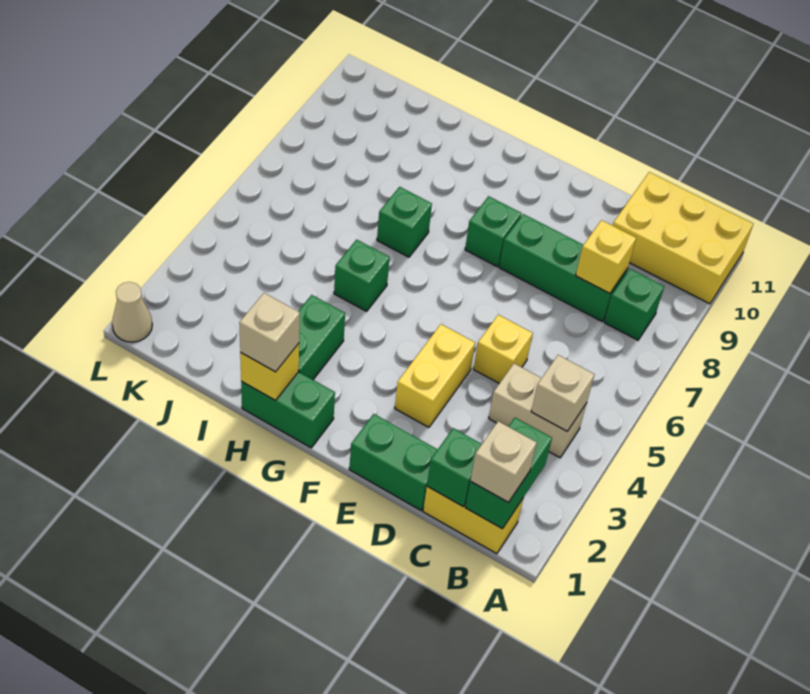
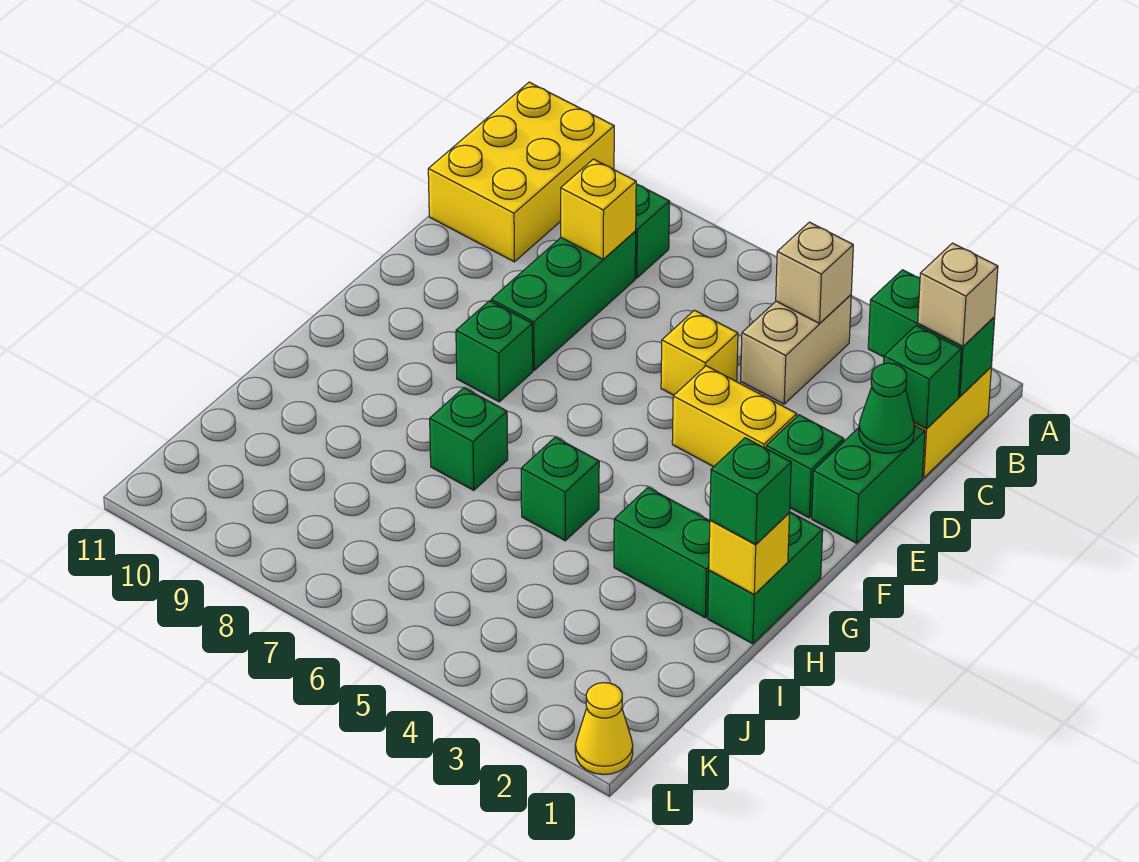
none -> green 1x1 cone [859,363,914,453]
none -> green 1x1 brick [766,415,844,518]
tan 1x1 brick [239,293,300,372] -> green 1x1 brick [710,438,791,544]
tan 1x1 cone [112,282,152,342] -> yellow 1x1 cone [575,683,633,775]

